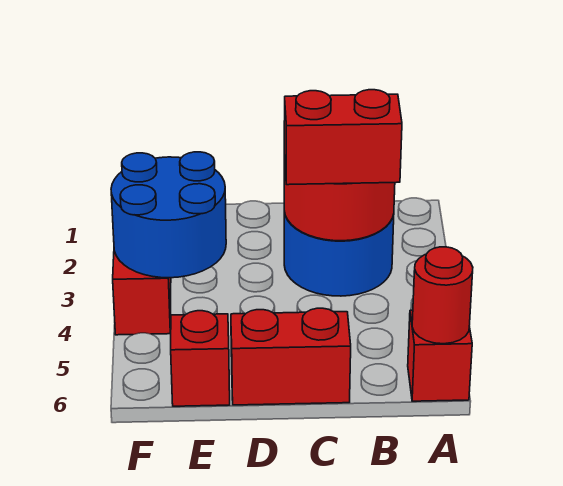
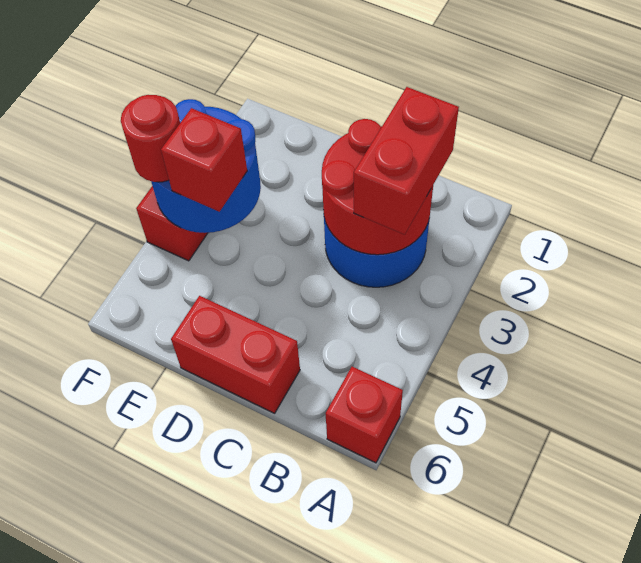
red 1x1 round brick [412,247,473,344] -> red 1x1 round brick moved to [121,95,180,182]
red 1x2 brick [284,90,402,185] -> red 1x2 brick turned to [354,87,459,235]
red 1x1 brick [171,311,230,406] -> red 1x1 brick moved to [161,108,247,212]

